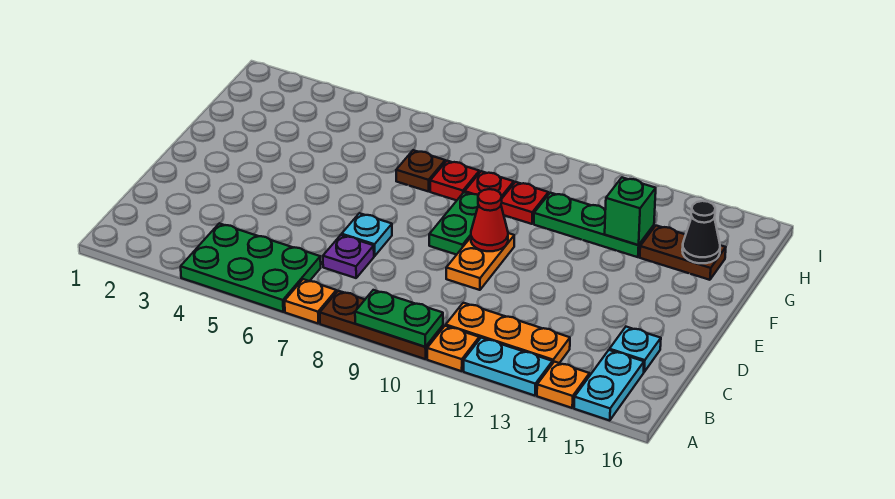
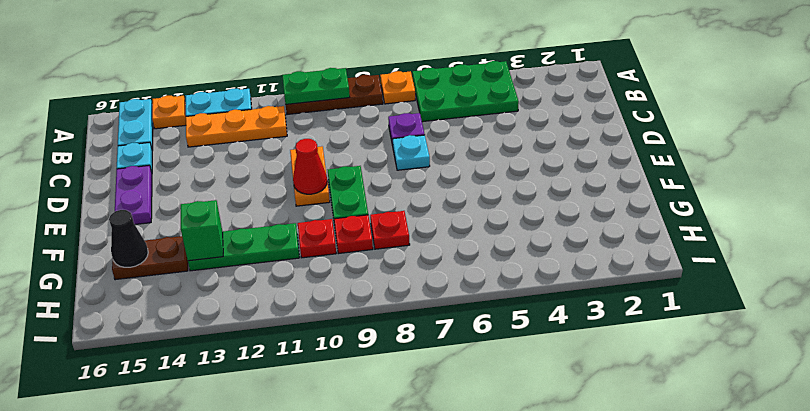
orange 1x1 plate [427,326,479,371] -> none
none -> purple 1x2 plate [115,165,152,224]
brown 1x1 plate [396,150,445,192] -> none

